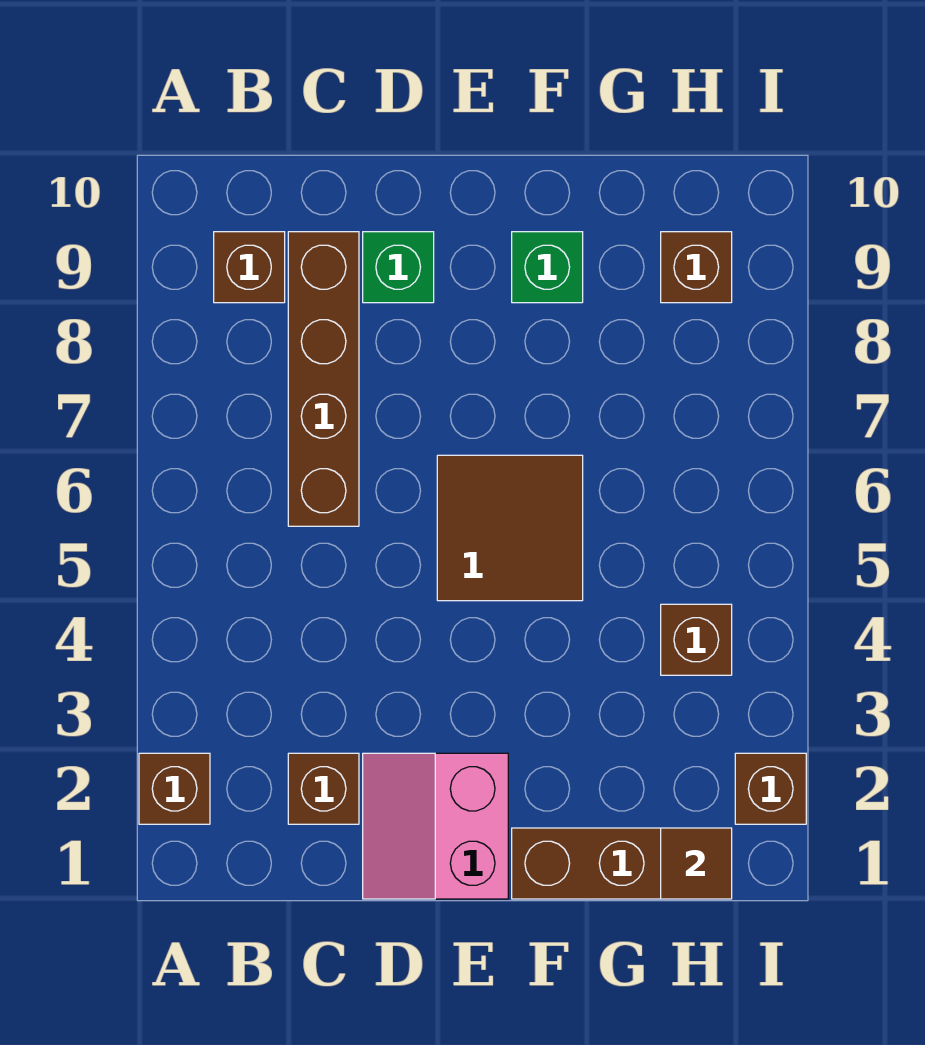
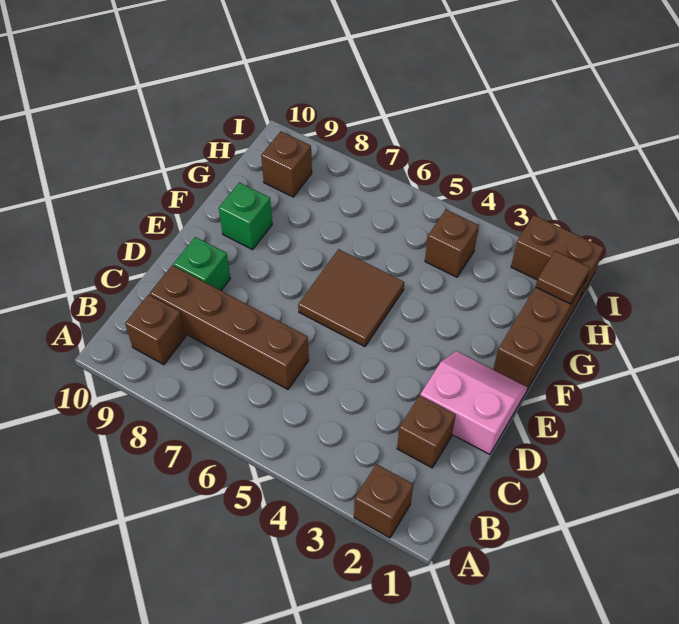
pink 2x2 slope [363,753,508,899] -> pink 2x2 slope turned to [420,351,528,454]
brown 1x1 brick [735,753,806,824] -> brown 1x2 brick [511,215,604,300]

